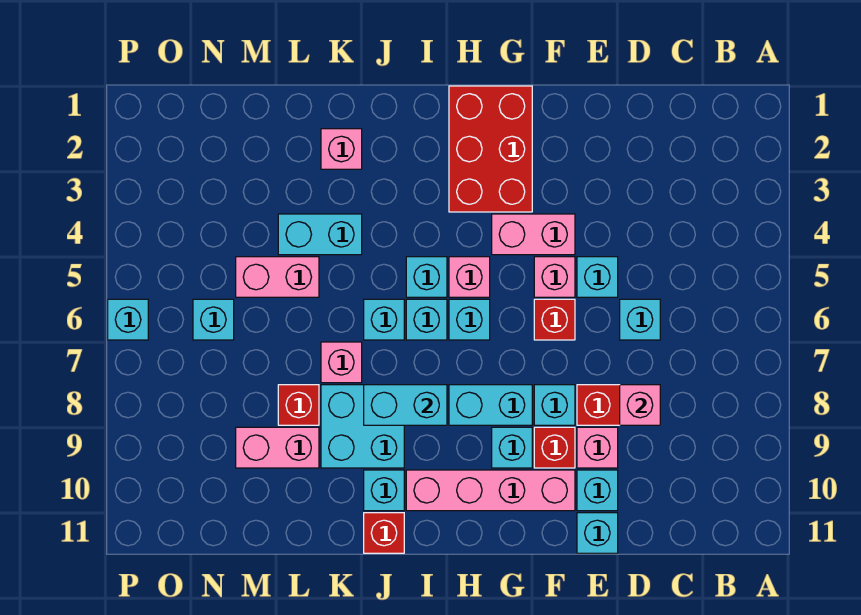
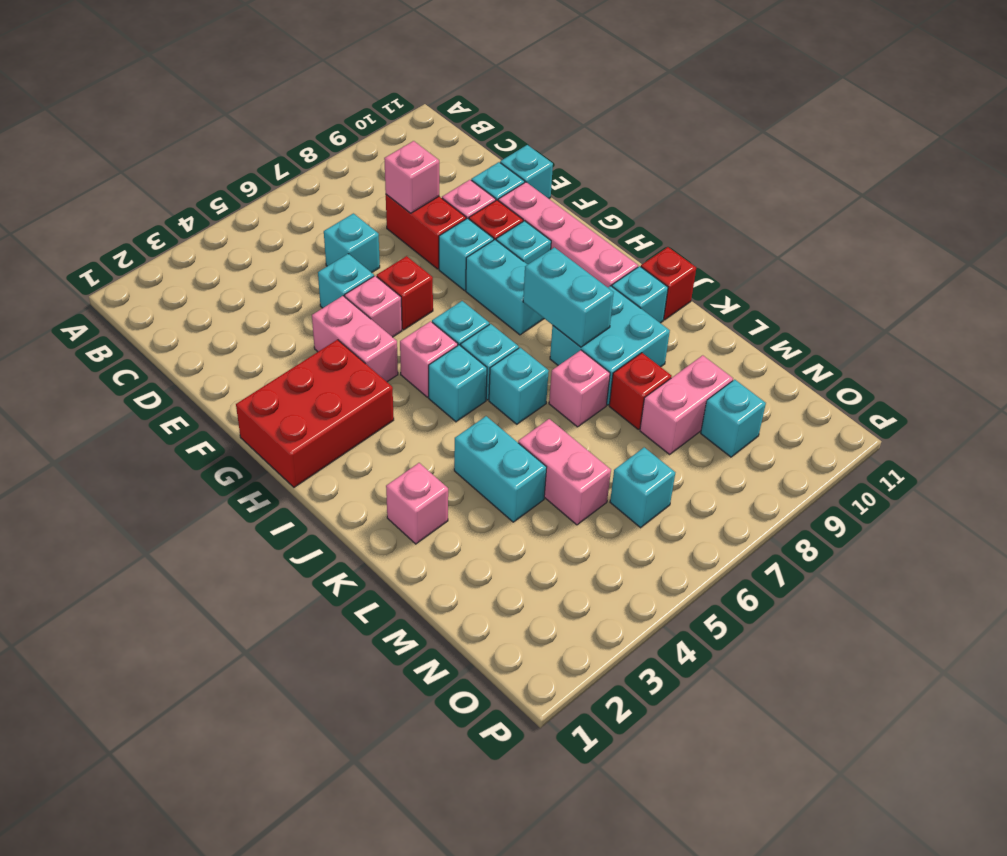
pink 1x2 brick [236,427,319,468] -> pink 1x2 brick turned to [640,355,733,454]
cyan 1x1 brick [108,299,148,340] -> cyan 1x1 brick moved to [701,380,766,457]

